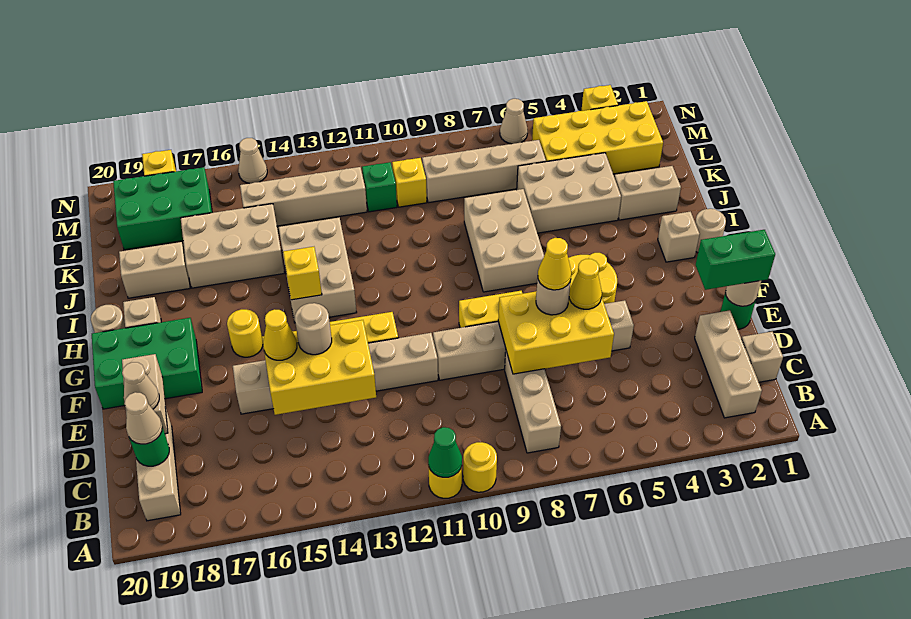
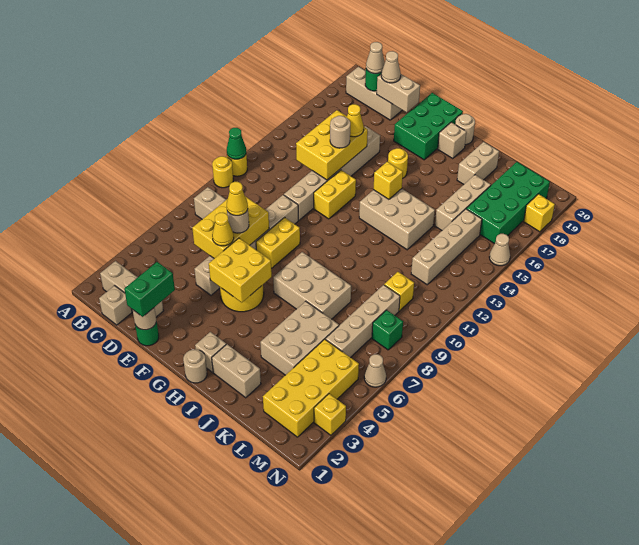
none -> yellow 2x2 brick [209,238,272,303]
tan 1x2 brick [614,166,681,220] -> tan 1x2 brick turned to [212,344,261,398]
tan 2x3 brick [181,204,284,288] -> tan 1x3 brick [435,175,491,230]
green 1x1 brick [362,162,397,212] -> green 1x1 brick moved to [372,310,403,350]
green 2x3 brick [113,167,212,250] -> green 2x4 brick [466,162,550,244]

